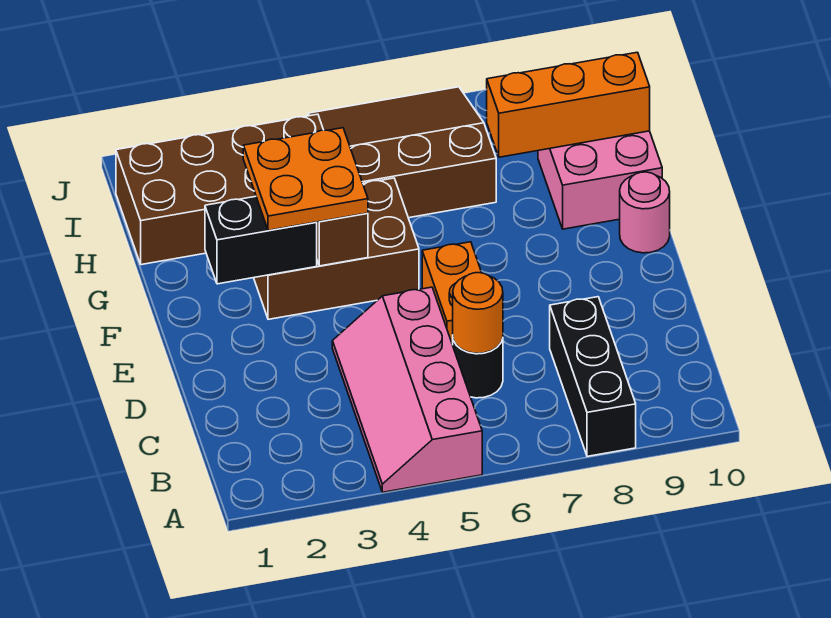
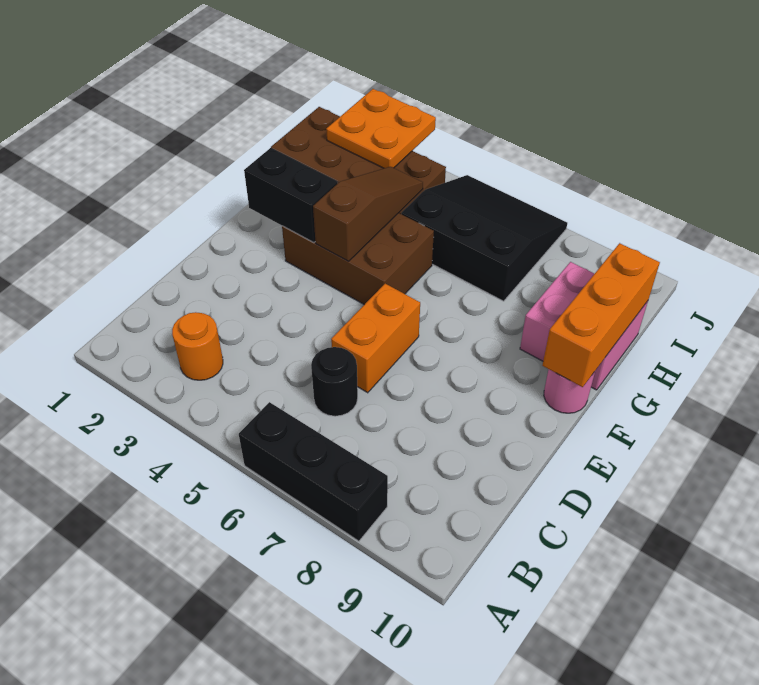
pink 2x4 slope [332,287,482,492] -> none
black 1x3 brick [550,297,636,456] -> black 1x3 brick turned to [239,402,388,541]
orange 1x1 round brick [453,273,503,353] -> orange 1x1 round brick moved to [172,312,223,380]
orange 2x2 plate [243,128,368,230] -> orange 2x2 plate moved to [326,89,436,168]
brown 3x3 slope [308,87,496,218] -> black 3x3 slope [402,175,567,301]
orange 1x3 brick [487,52,650,157] -> orange 1x3 brick turned to [542,243,660,387]

